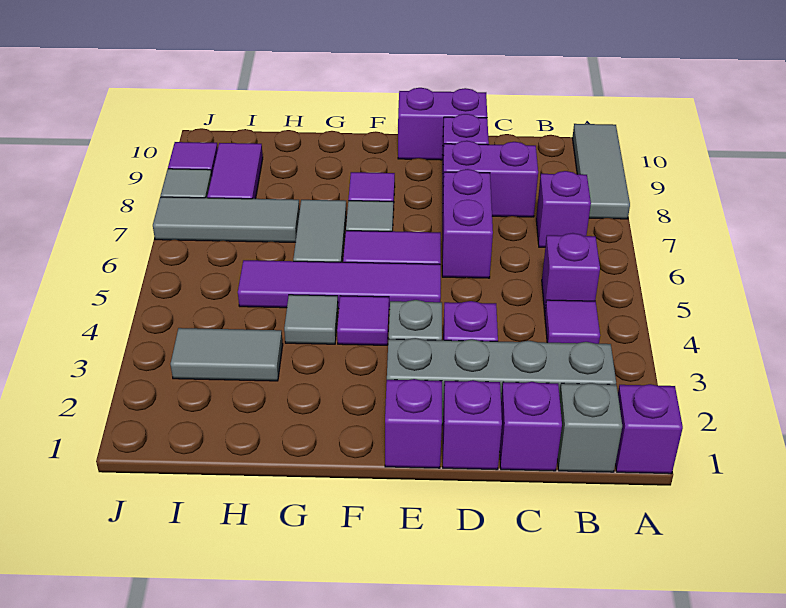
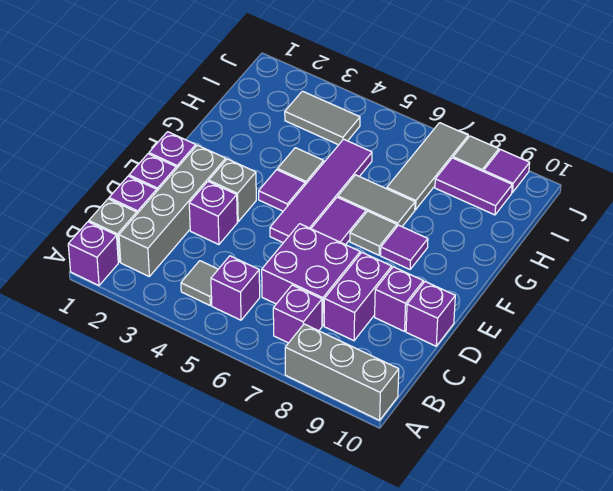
grey 1x3 tile [572,124,630,219] -> grey 1x3 brick [285,324,399,420]
purple 1x1 tile [545,300,600,344] -> grey 1x1 tile [181,261,218,305]
purple 1x2 brick [442,169,493,278] -> purple 2x2 brick [262,224,360,326]
purple 1x2 brick [398,88,487,160] -> purple 1x1 brick [406,282,455,346]
grey 1x2 tile [170,328,283,381] -> grey 1x2 tile turned to [285,91,360,145]

